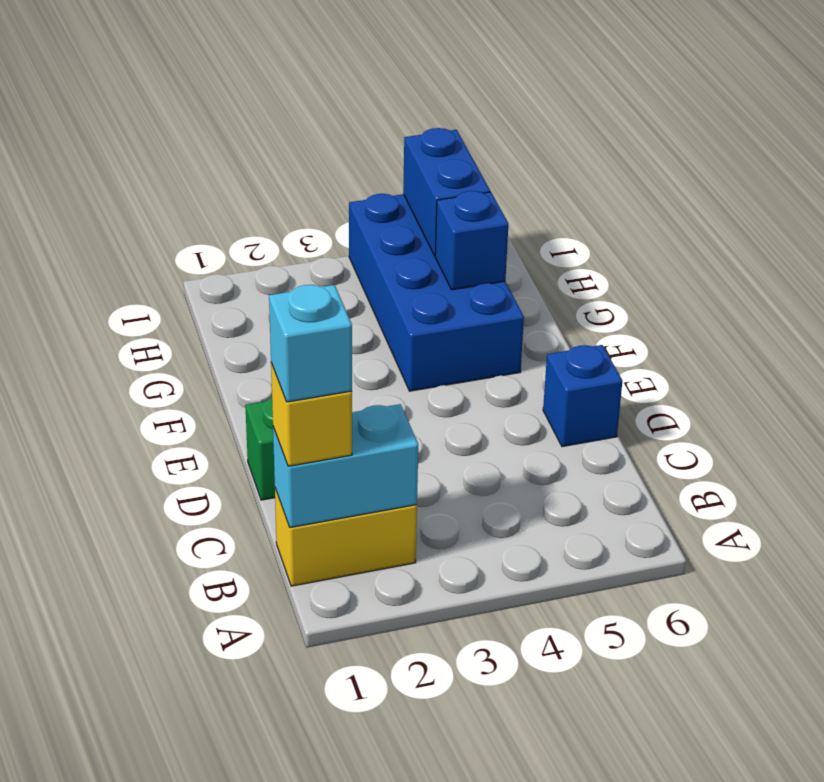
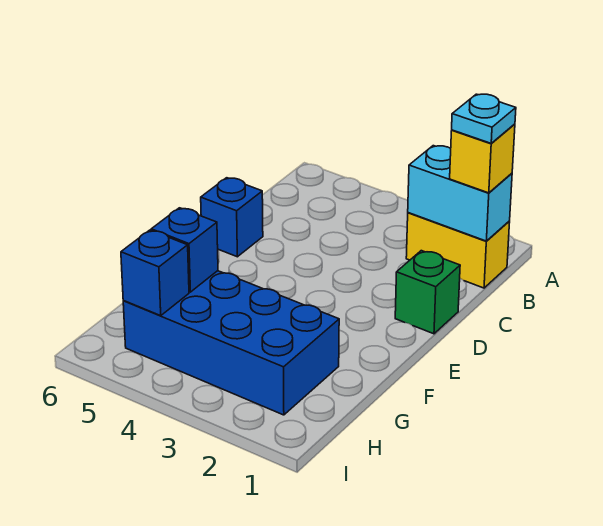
cyan 1x1 brick [269,285,352,402] -> cyan 1x1 plate [452,94,516,143]
blue 2x4 brick [349,194,524,391] -> blue 2x4 brick turned to [123,271,339,415]
blue 1x2 brick [403,128,490,256] -> blue 1x1 brick [121,230,189,316]

